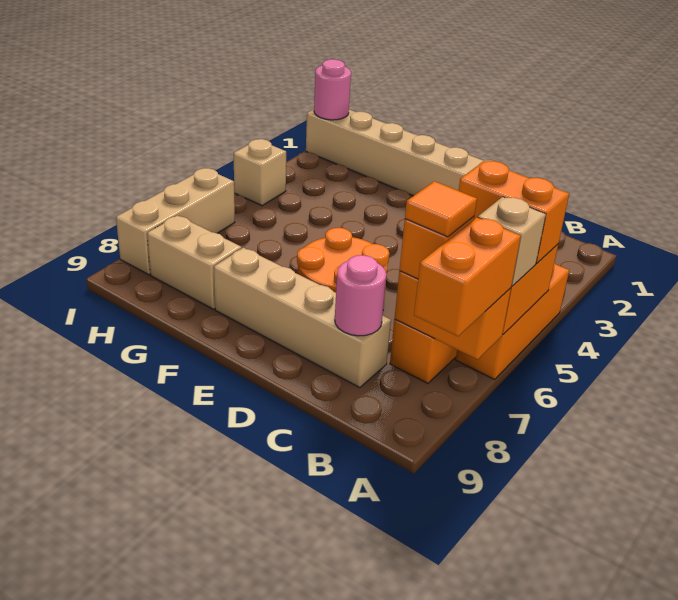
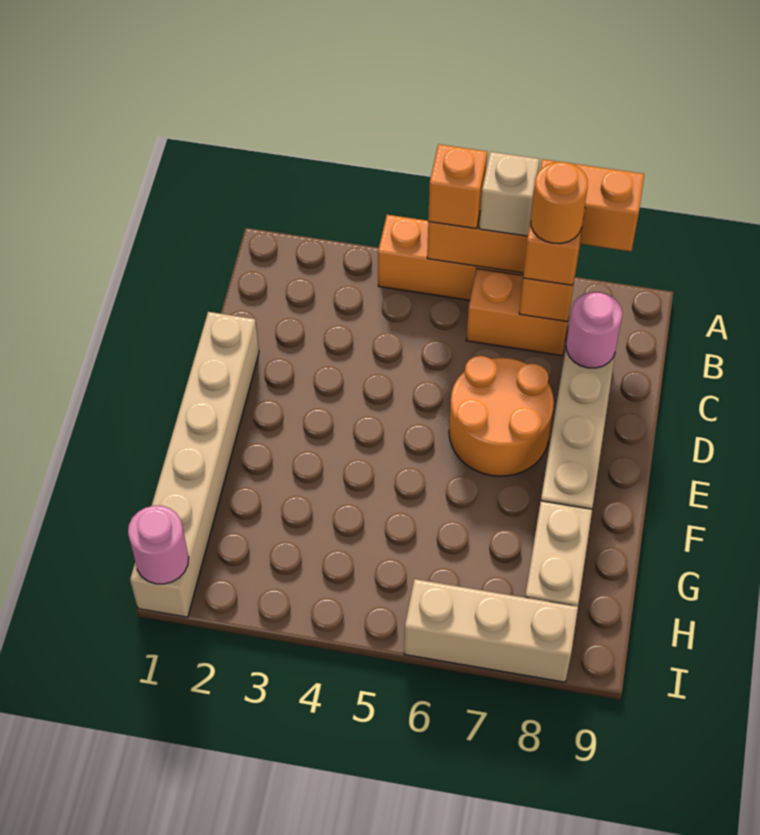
orange 1x2 brick [459,161,569,263] -> orange 1x1 brick [428,144,487,229]
orange 1x1 tile [405,181,477,237] -> orange 1x1 round brick [531,162,588,244]
tan 1x1 brick [234,139,286,206] -> none

